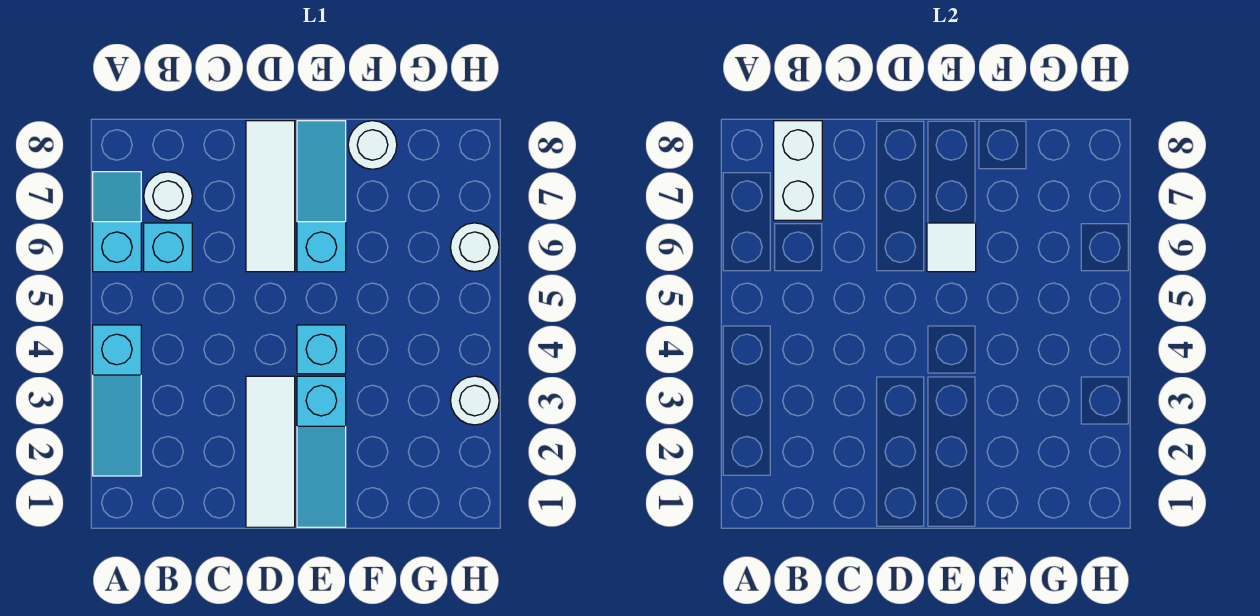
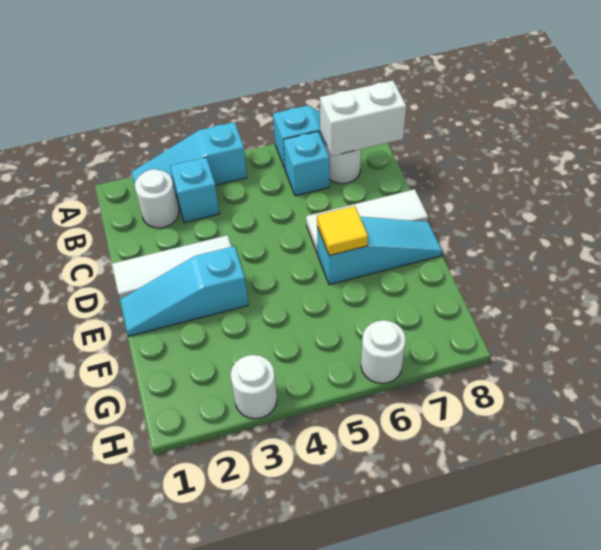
cyan 1x1 brick [297,325,346,374] -> cyan 1x1 brick moved to [170,157,220,223]
white 1x1 tile [927,223,976,272] -> yellow 1x1 tile [317,206,368,256]
white 1x1 round brick [348,121,397,169] -> white 1x1 round brick moved to [135,169,179,228]

